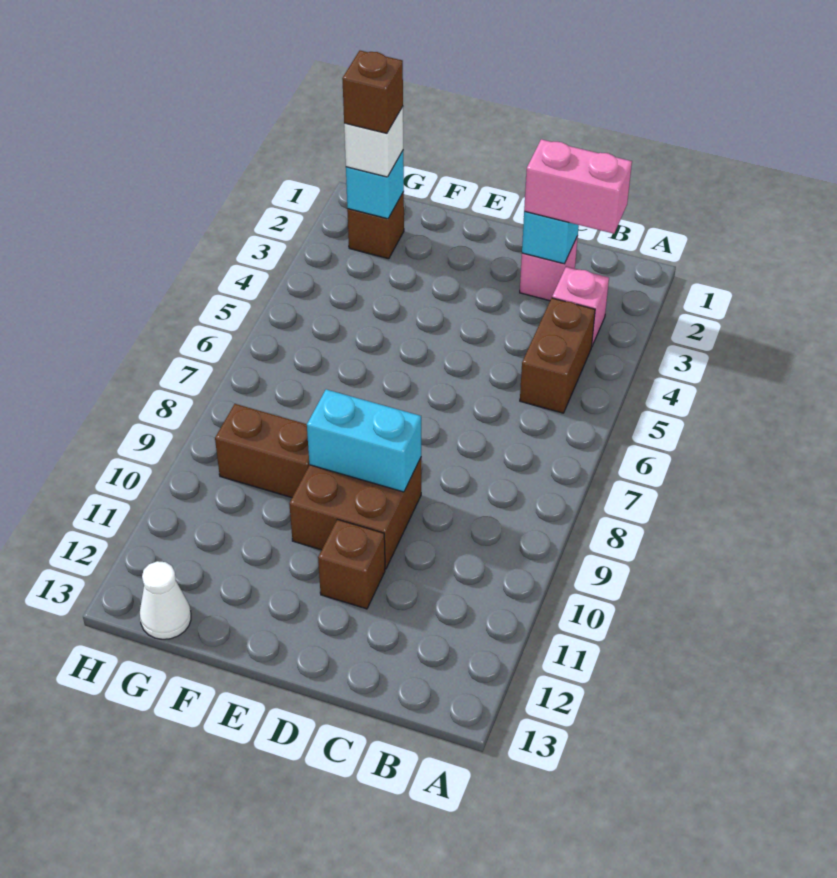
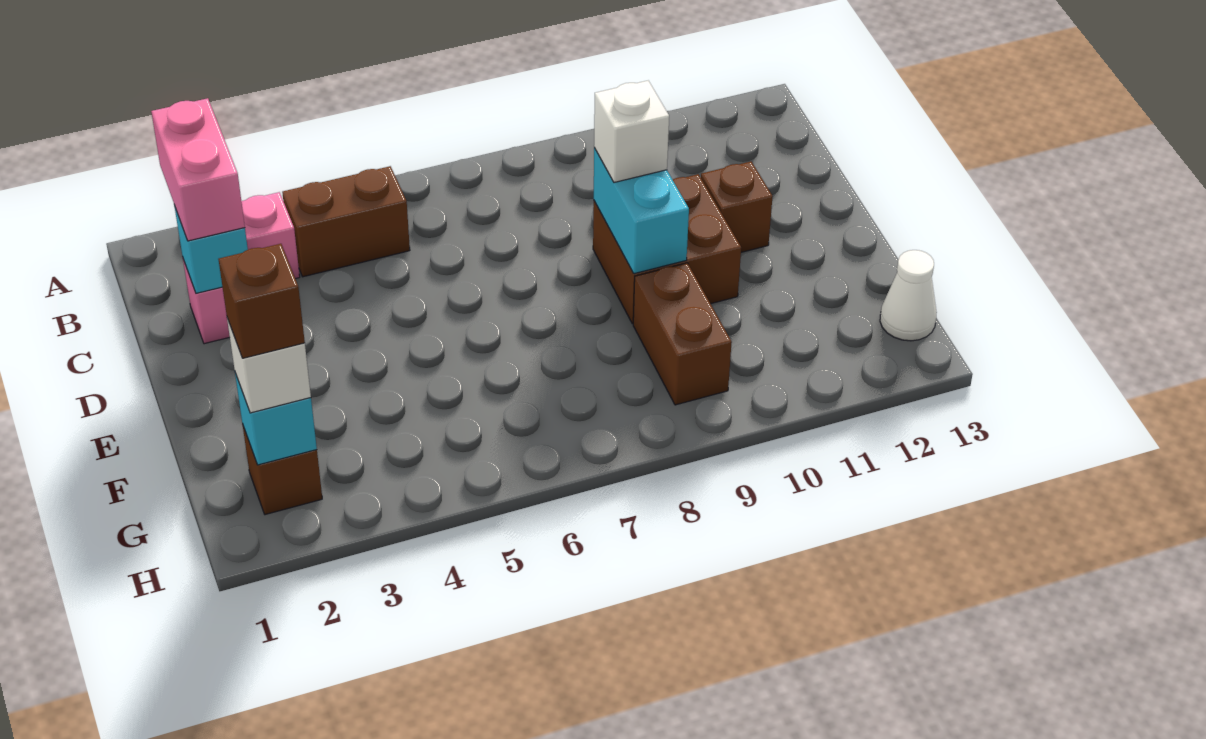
none -> white 1x1 brick [594,81,669,182]

